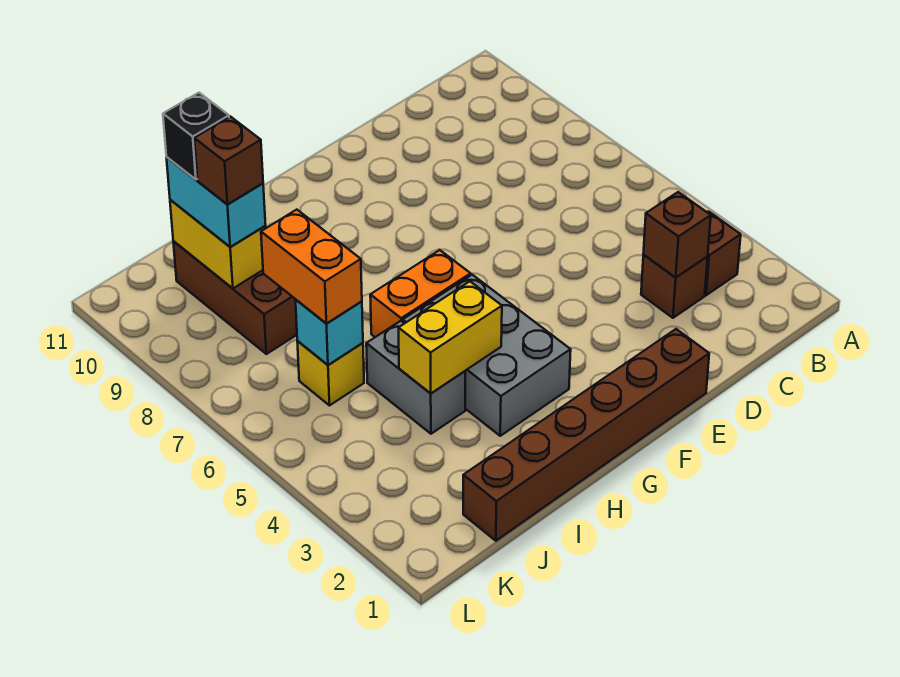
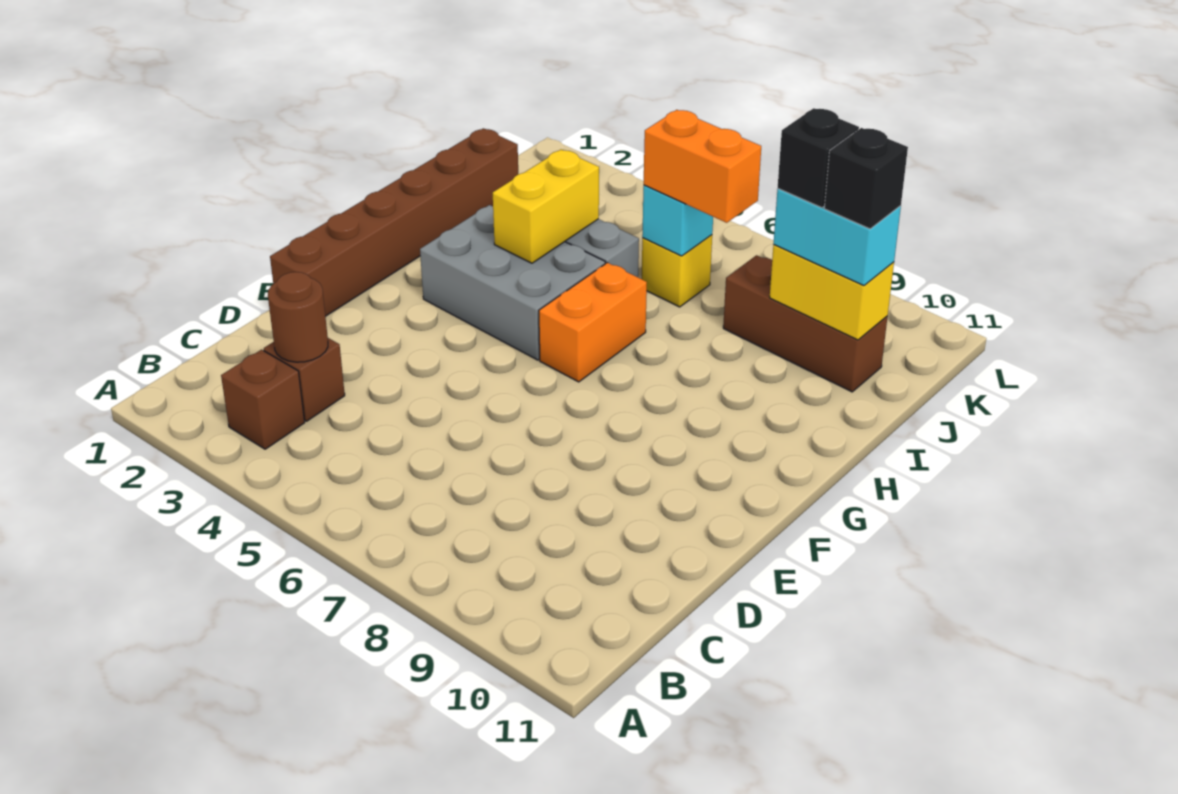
brown 1x1 brick [643,192,711,278] -> brown 1x1 round brick [268,272,328,362]
brown 1x1 brick [194,117,263,205] -> black 1x1 brick [778,108,859,208]

